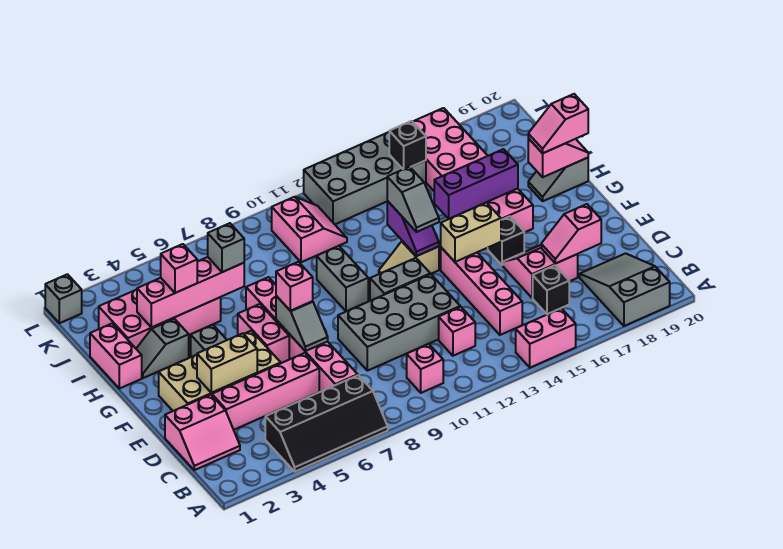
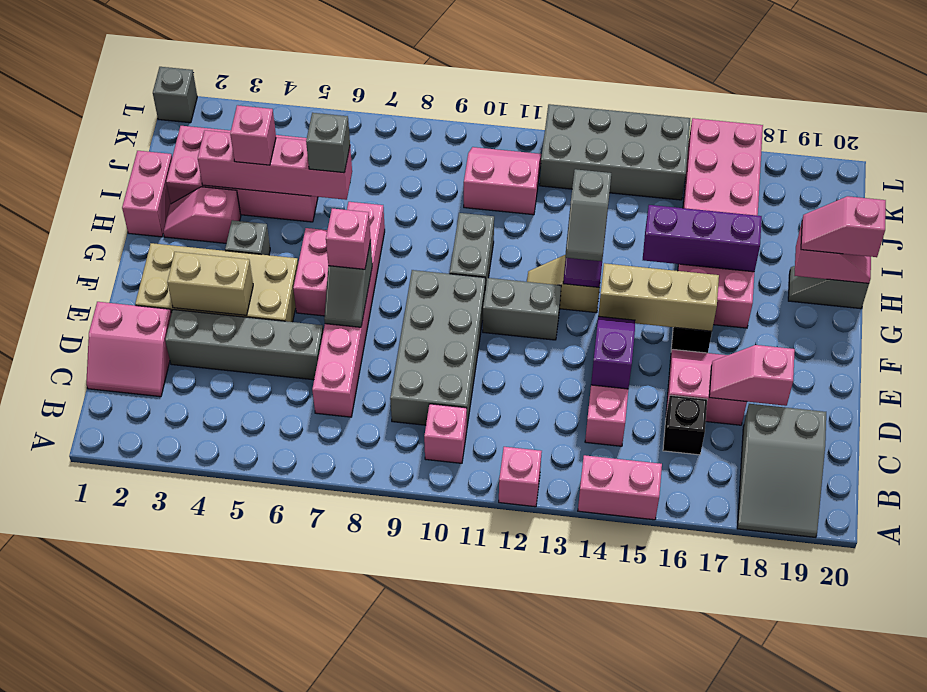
black 2x4 slope [265,375,388,472] -> none
grey 2x3 slope [580,253,670,326] -> grey 2x3 slope turned to [737,404,826,537]
pink 1x1 brick [439,307,475,356] -> pink 1x1 brick moved to [499,447,542,507]
pink 1x4 brick [212,353,319,430] -> grey 1x4 brick [165,310,323,380]
grey 2x4 brick [338,274,460,371] -> grey 2x4 brick turned to [390,270,485,426]
none -> purple 1x2 slope [591,316,635,389]
tan 1x2 brick [441,203,501,262] -> tan 1x3 brick [598,263,719,331]
grey 1x2 slope [136,319,189,378] -> pink 1x2 slope [163,187,241,243]
pink 2x2 slope [272,197,347,262] -> pink 2x2 slope turned to [464,147,542,215]
black 1x1 brick [389,121,426,169] -> none

